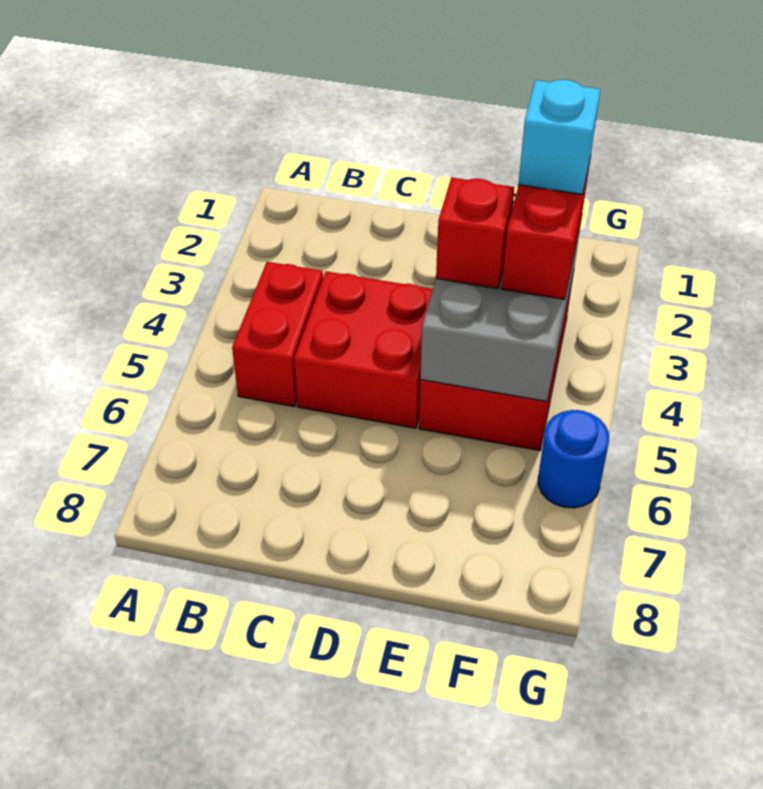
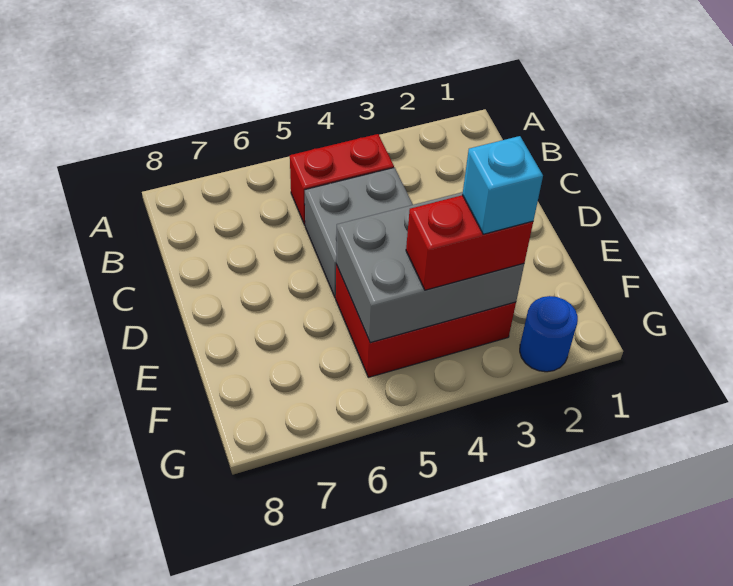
red 2x2 brick [294,271,433,428] -> grey 2x2 brick [305,168,413,298]
red 1x1 brick [436,177,515,289] -> none
blue 1x1 round brick [538,410,609,508] -> blue 1x1 round brick moved to [520,296,578,372]

